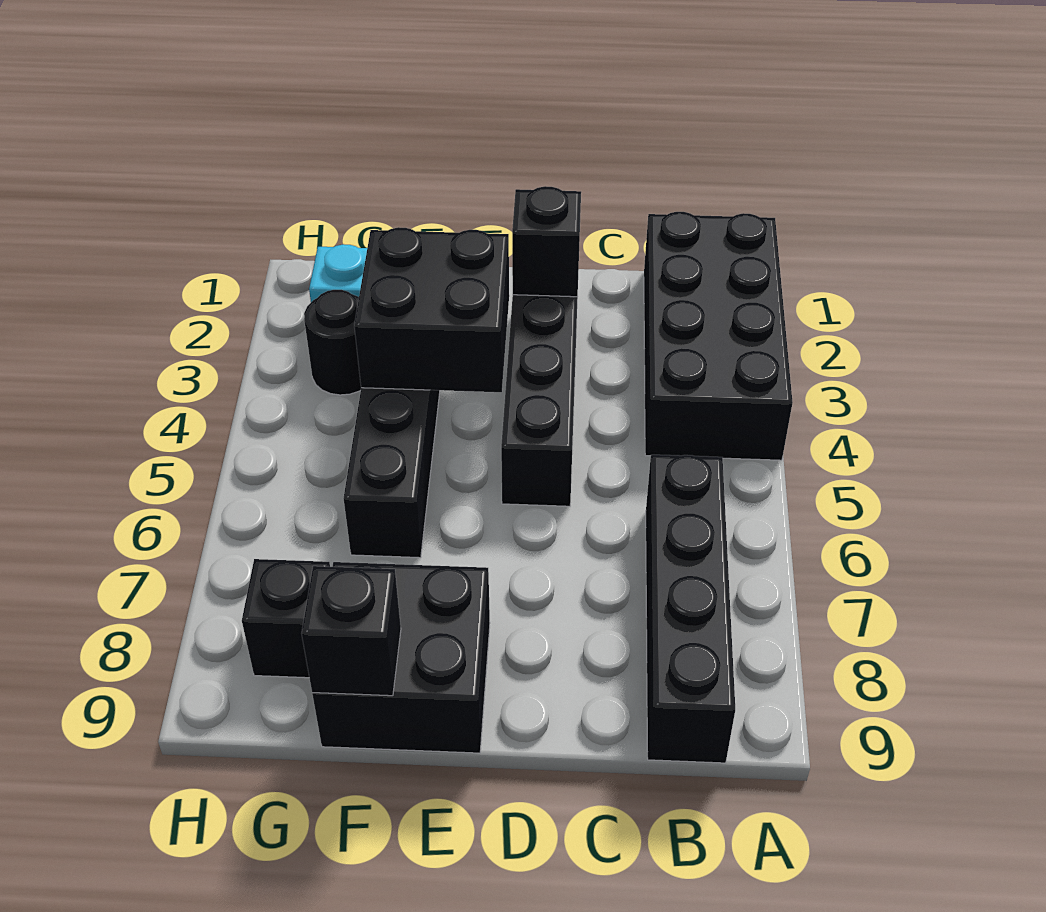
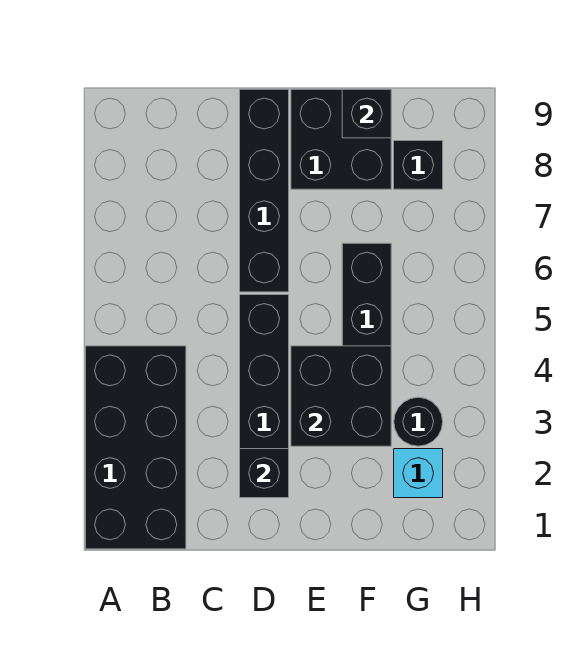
black 1x4 brick [646,455,735,763] -> black 1x4 brick moved to [240,89,289,292]

